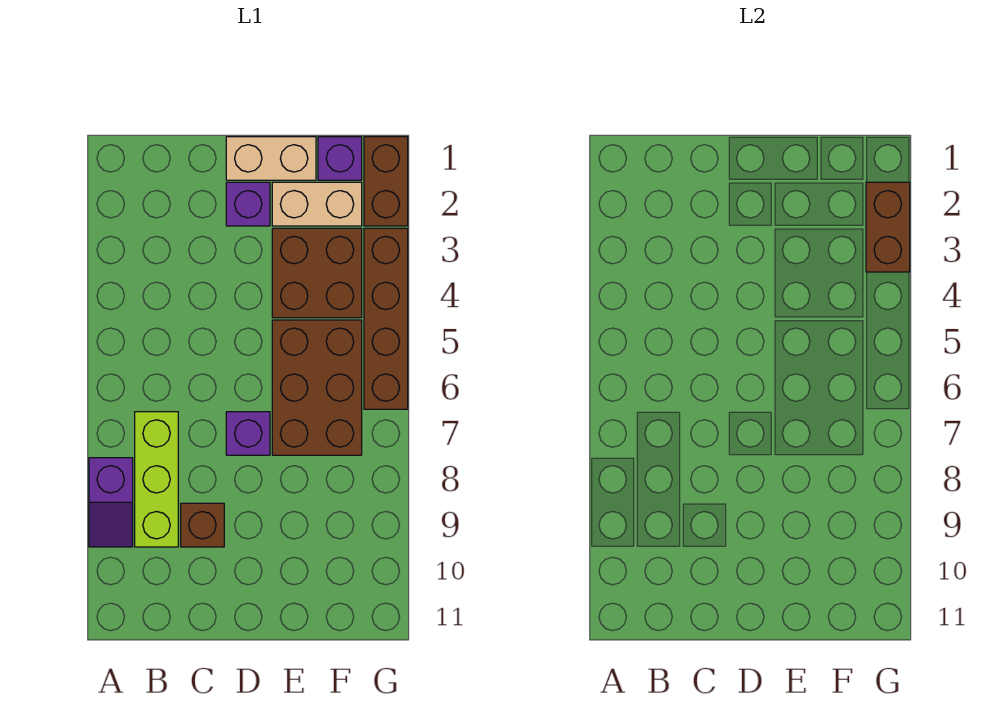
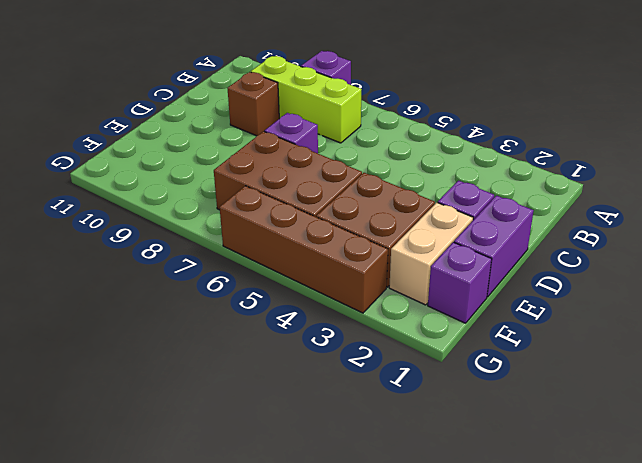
tan 1x2 brick [226,137,316,180] -> purple 1x2 brick [454,196,534,297]
brown 1x2 brick [364,137,408,226] -> none
brown 1x2 brick [866,182,910,272] -> none

